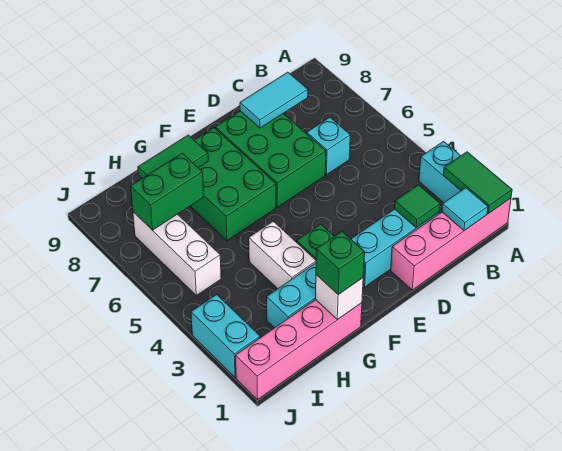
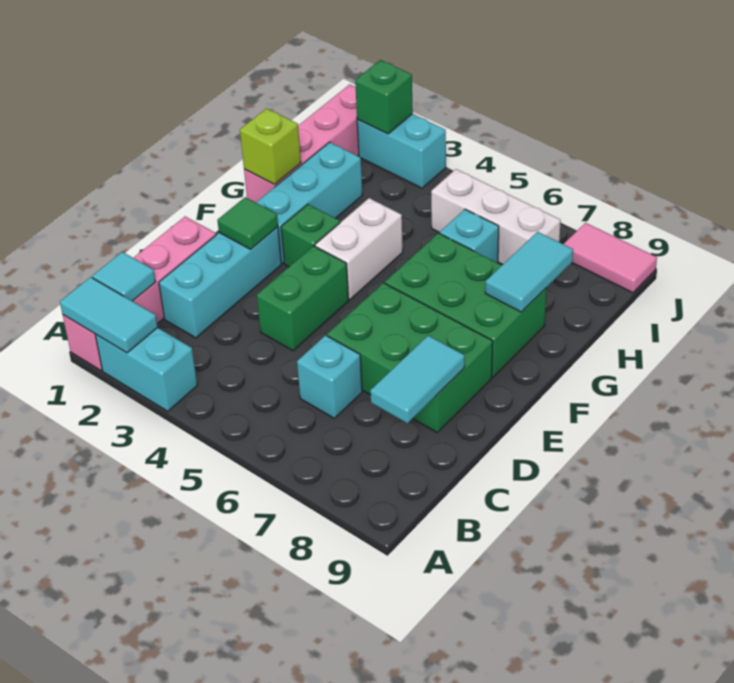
green 1x2 tile [443,152,512,214] -> cyan 1x2 tile [60,277,158,353]
green 1x1 tile [395,185,440,228] -> green 1x1 tile moved to [217,197,278,249]
white 1x1 brick [315,275,363,320] -> lime 1x1 brick [240,108,301,184]
green 1x1 brick [316,232,365,295] -> green 1x1 brick moved to [355,60,413,134]
white 1x2 brick [249,221,316,289] -> white 1x2 brick turned to [315,198,403,300]
green 1x2 tile [138,135,208,178] -> cyan 1x2 tile [485,232,573,312]
none -> cyan 1x1 brick [440,209,499,263]
green 1x2 brick [131,153,204,230] -> green 1x2 brick moved to [257,246,349,351]
none -> pink 1x2 tile [564,223,657,293]

